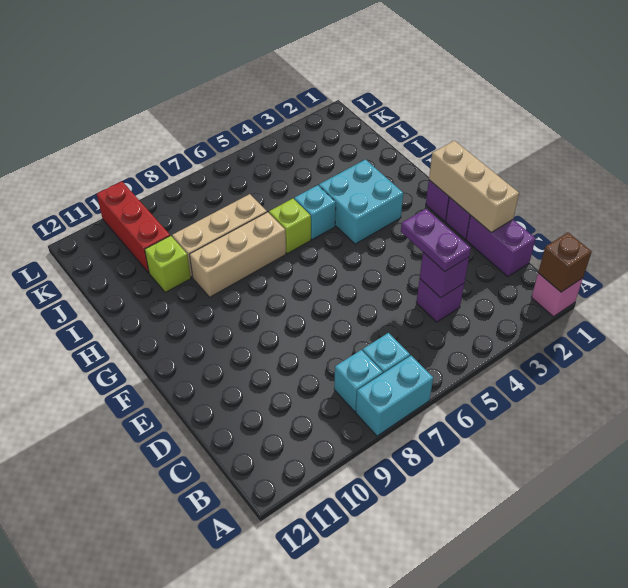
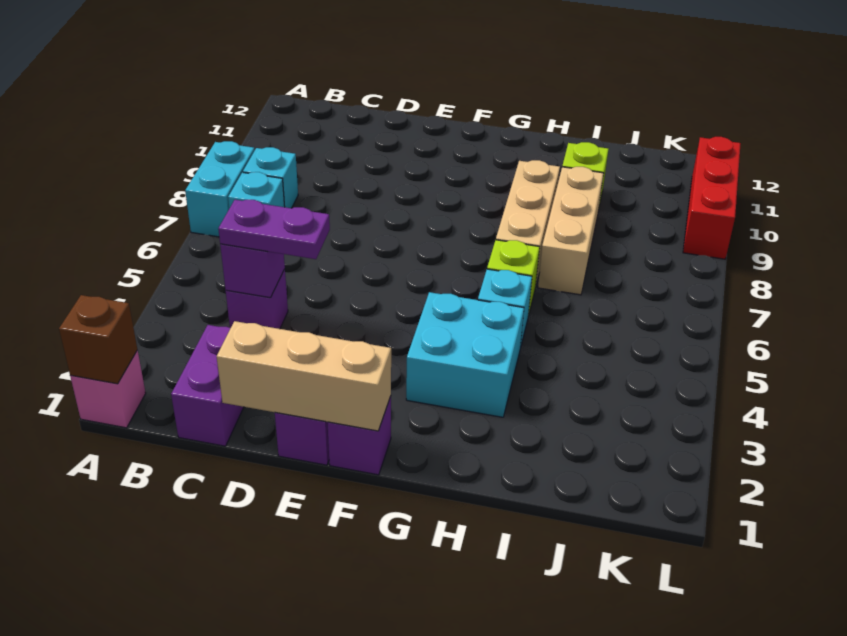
purple 1x2 brick [466,216,536,277] -> purple 1x2 brick turned to [171,325,244,446]
red 1x3 brick [97,181,170,273] -> red 1x3 brick turned to [683,137,741,259]

